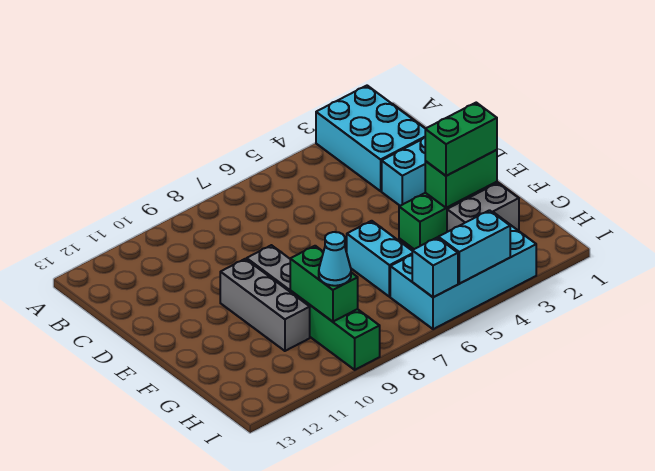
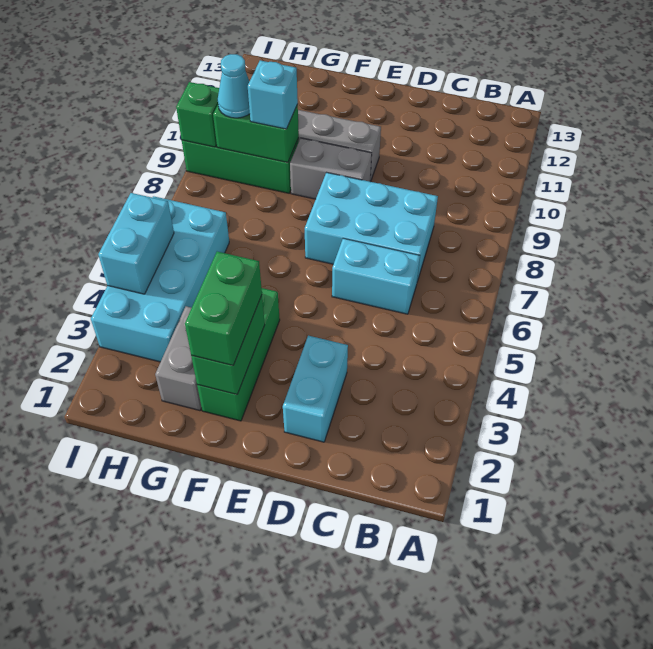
cyan 2x3 brick [316,86,425,191] -> cyan 2x3 brick moved to [305,173,438,282]
cyan 1x2 brick [347,221,412,297] -> cyan 1x2 brick moved to [332,238,420,314]
cyan 1x1 brick [412,238,458,297] -> cyan 1x1 brick moved to [248,60,298,129]
none -> green 1x1 brick [176,82,219,147]

